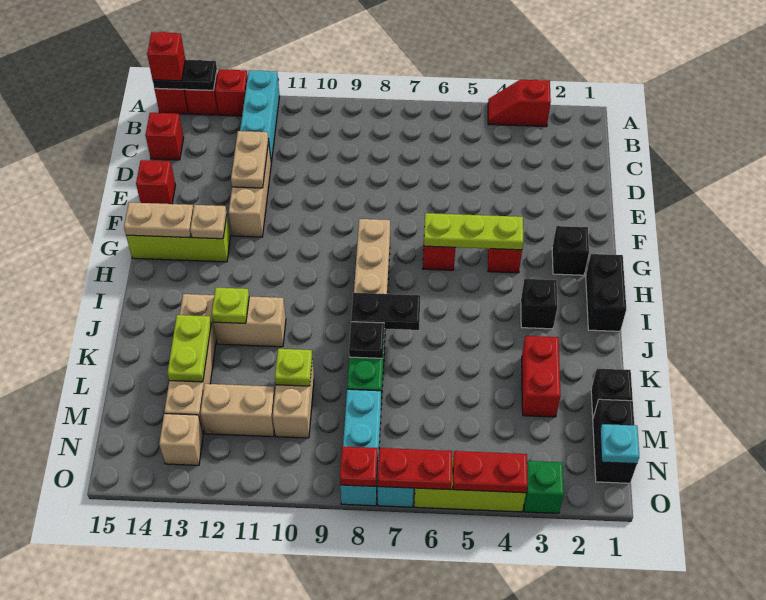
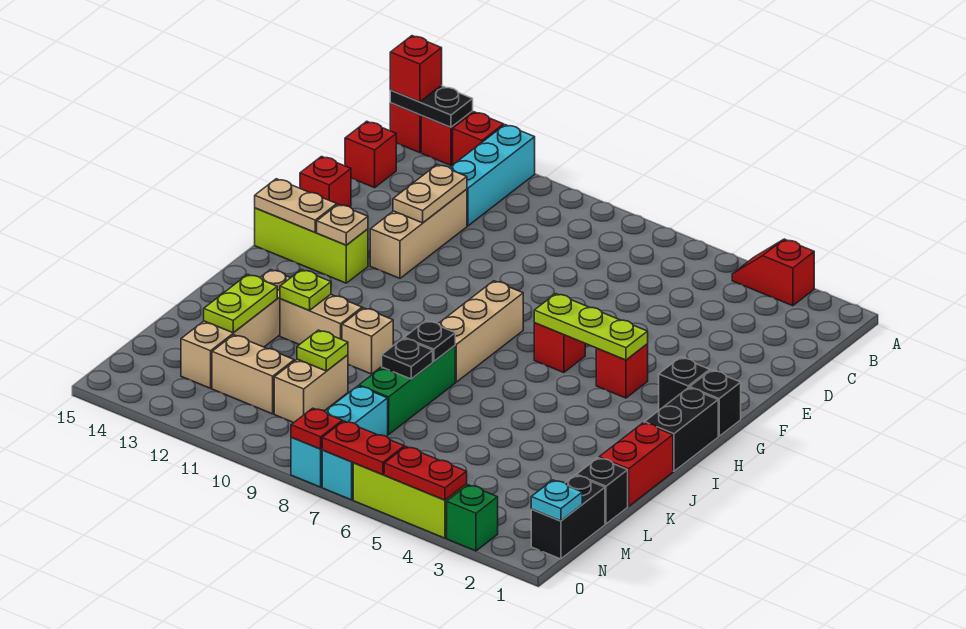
black 1x1 brick [521,279,558,329] -> black 1x1 brick moved to [690,370,741,436]
black 1x2 plate [351,293,420,330] -> black 1x1 plate [404,321,455,362]
red 1x2 brick [522,336,561,417] -> red 1x2 brick moved to [599,423,673,506]
tan 1x1 brick [159,414,203,465] -> tan 1x1 brick moved to [342,308,393,374]

